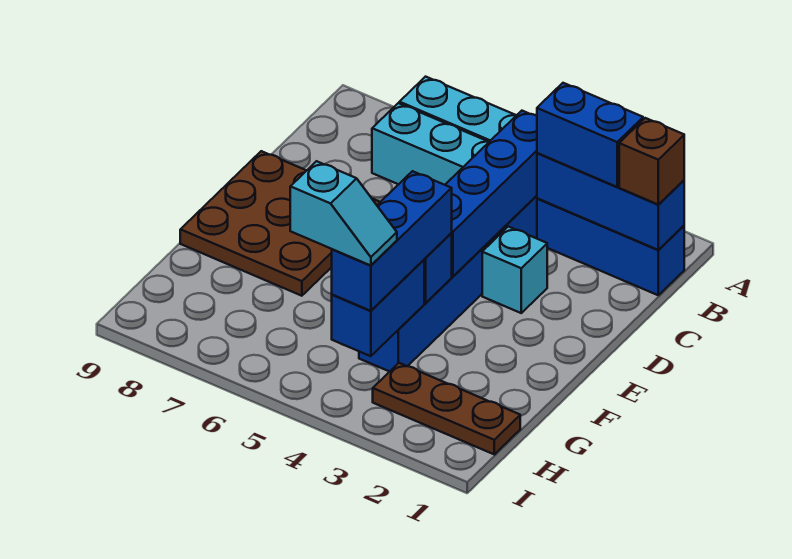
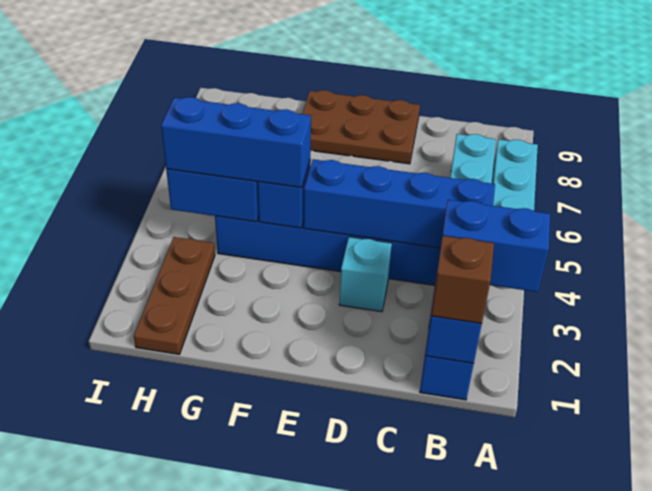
blue 1x2 brick [537,83,643,187] -> blue 1x2 brick turned to [442,200,550,292]
brown 3x3 plate [180,151,380,296] -> brown 2x3 plate [302,90,420,164]
cyan 1x2 slope [290,161,397,266] -> none

